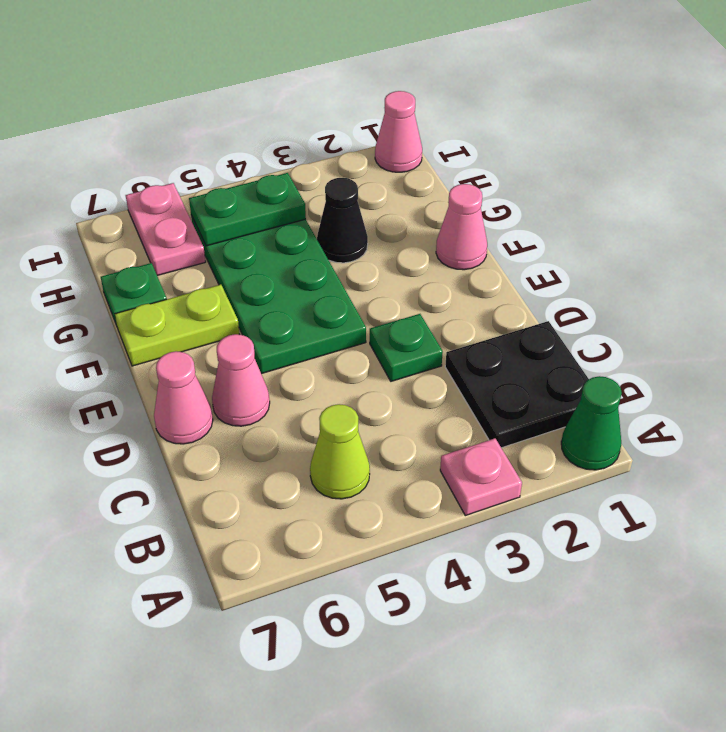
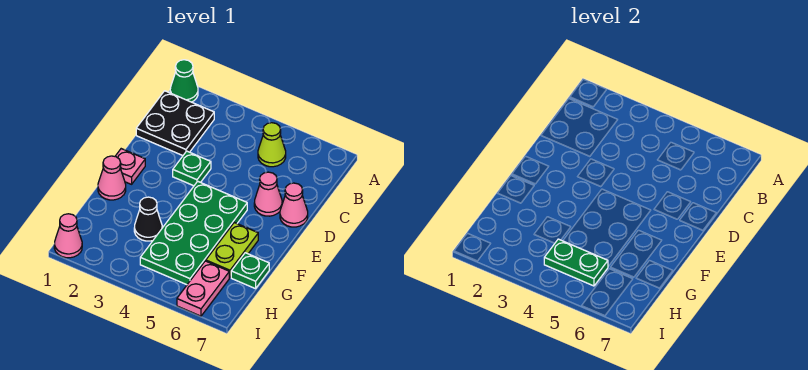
pink 1x1 plate [440,438,522,516] -> pink 1x1 plate moved to [115,149,145,184]
lime 1x2 plate [115,285,240,366] -> lime 1x2 plate turned to [206,223,258,278]

